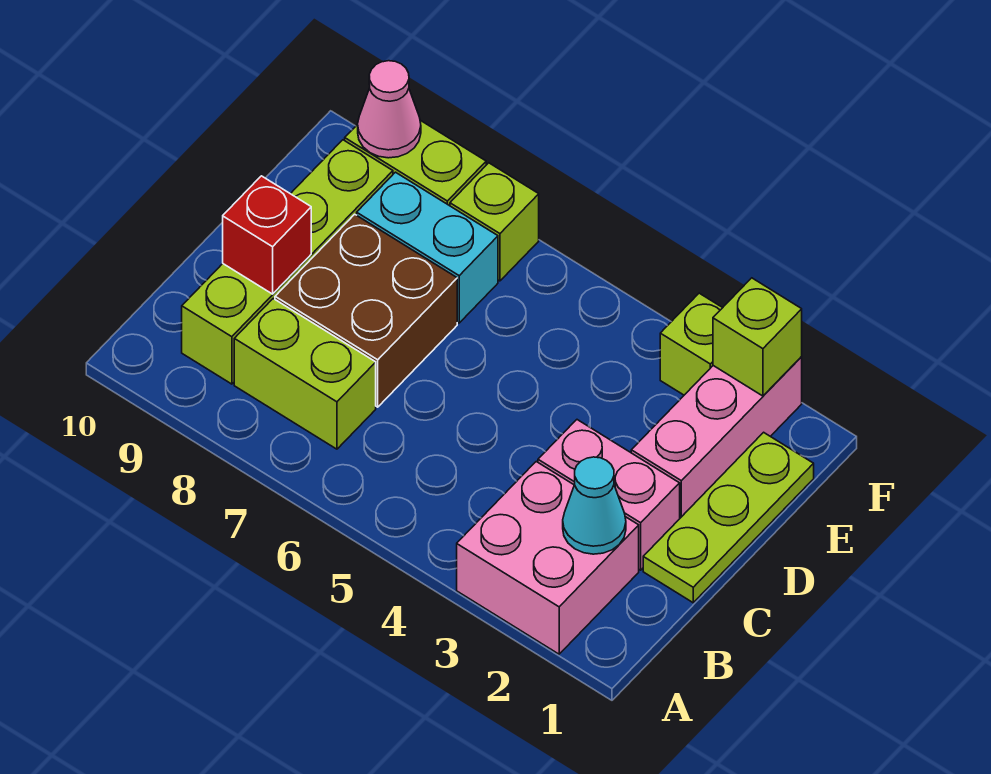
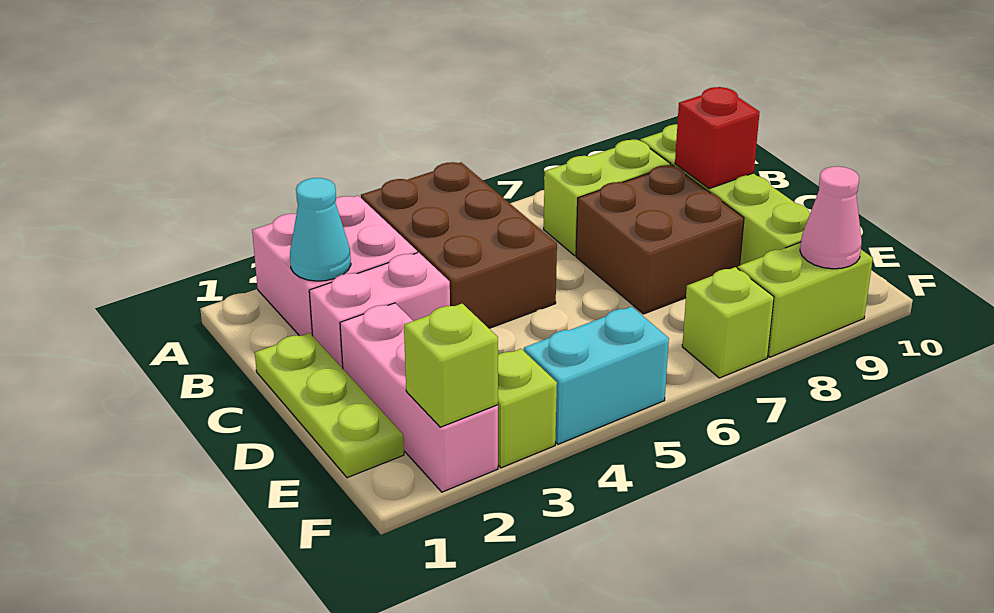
none -> brown 2x3 brick [361,162,557,328]
cyan 1x2 brick [357,172,498,323] -> cyan 1x2 brick moved to [524,307,669,444]

